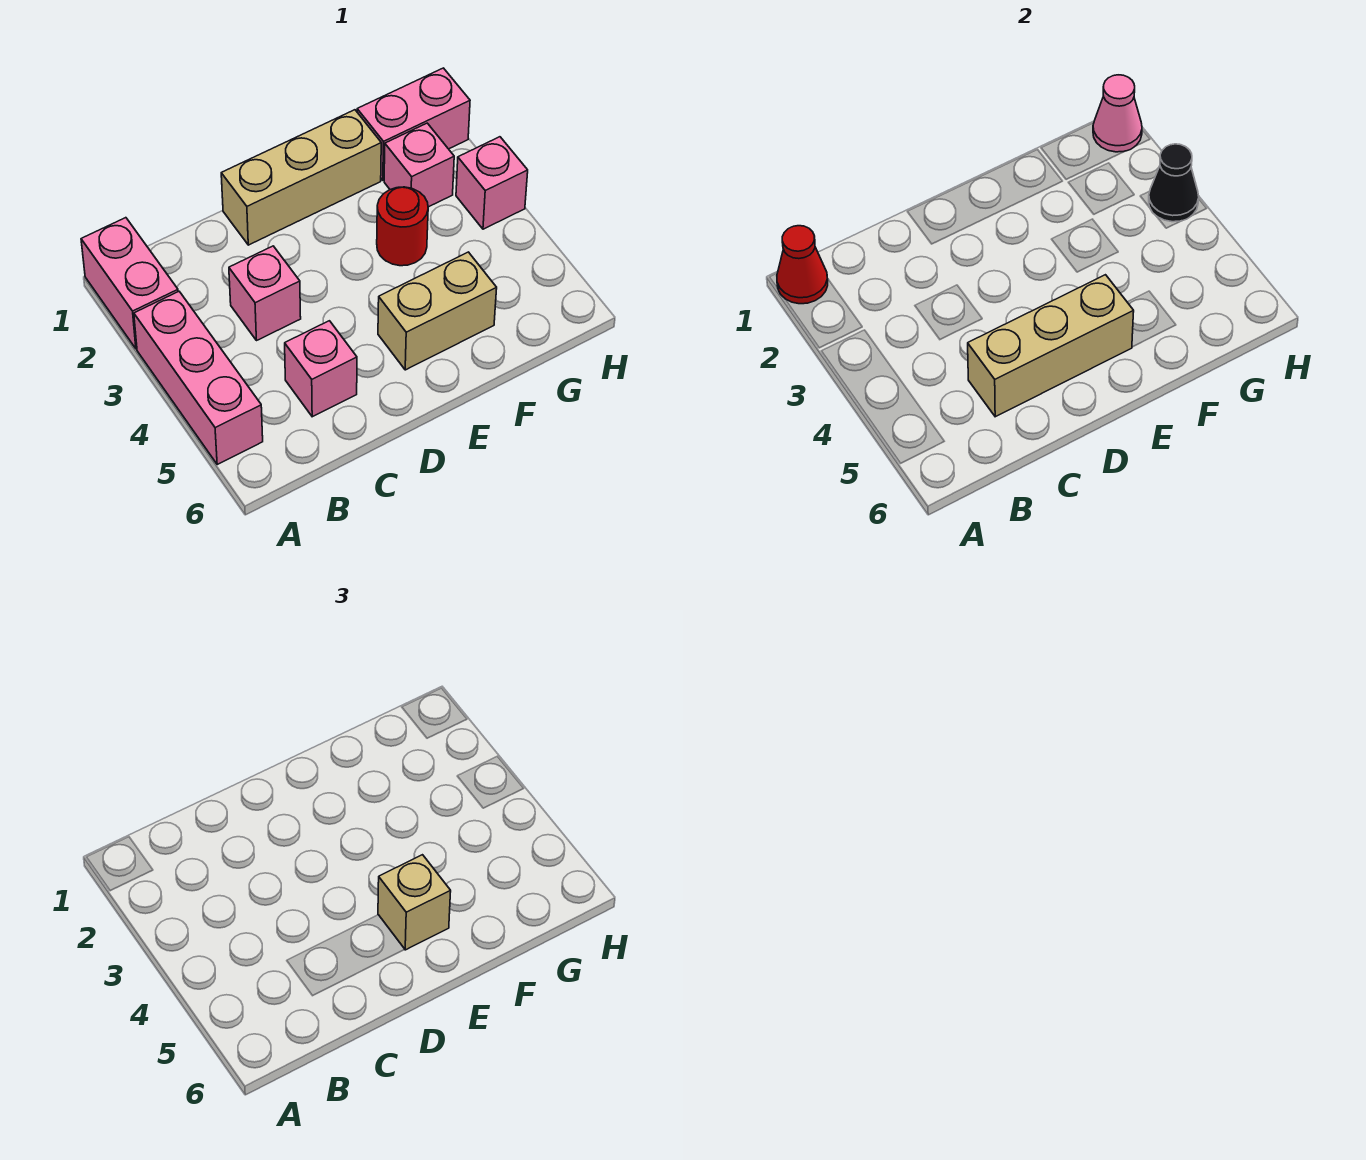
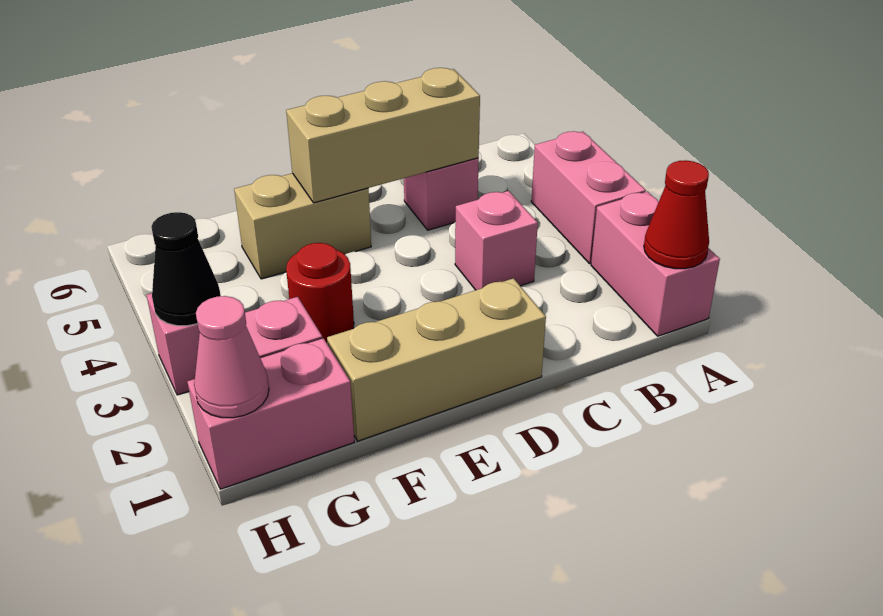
pink 1x3 brick [134,292,263,464] -> pink 1x2 brick [531,131,646,264]
tan 1x1 brick [378,855,451,950] -> none

